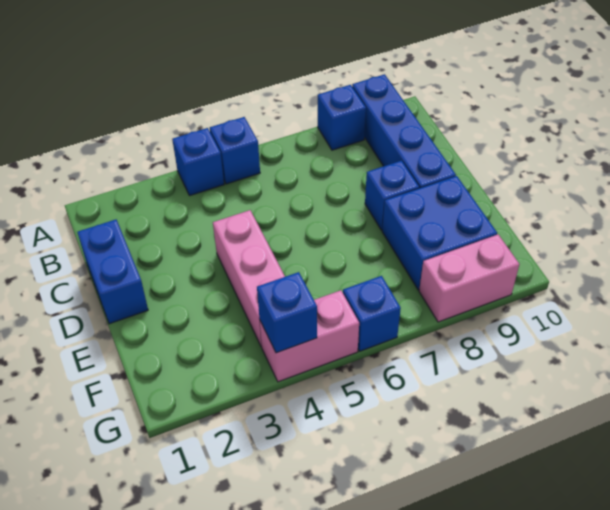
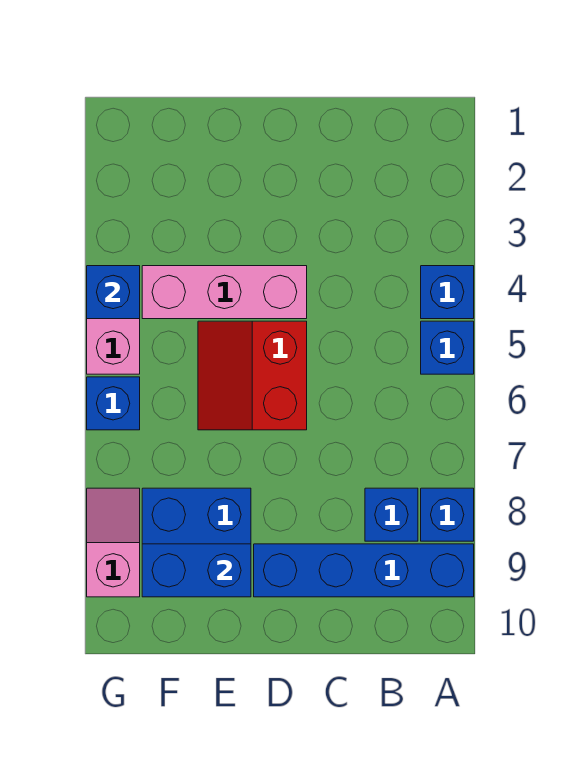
blue 1x2 brick [77,220,148,324] -> blue 1x2 brick moved to [142,544,251,597]
none -> red 2x2 slope [198,321,307,430]
blue 1x1 brick [365,161,419,230] -> blue 1x1 brick moved to [365,488,418,541]
pink 1x2 brick [419,235,519,322] -> pink 1x2 slope [87,488,140,597]

